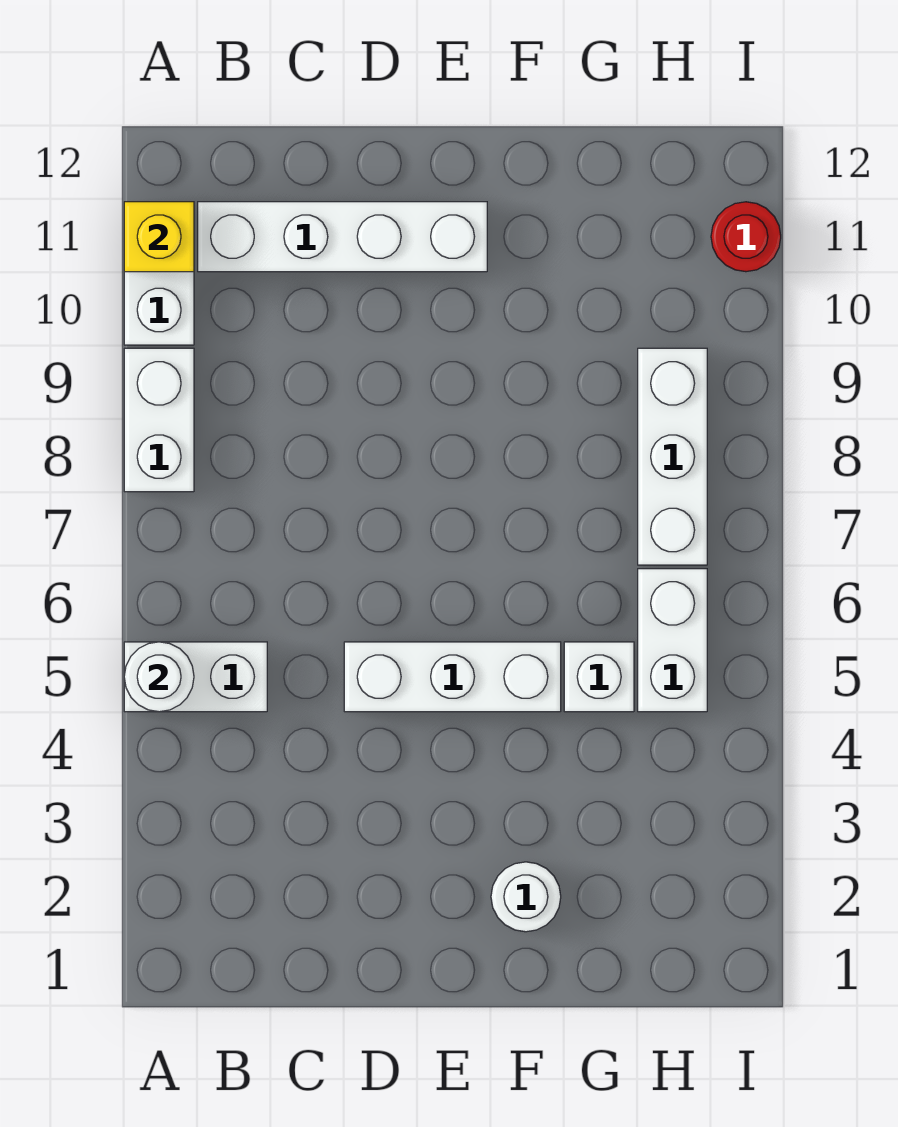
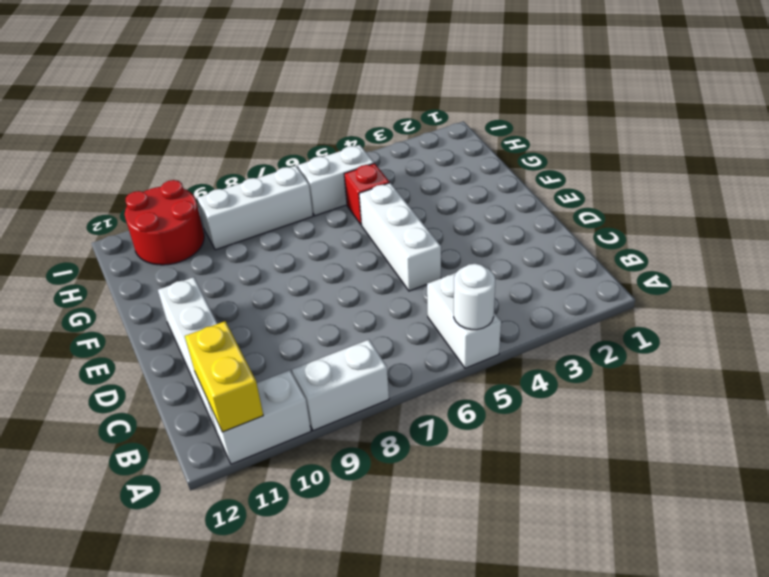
yellow 1x1 brick [124,202,194,272] -> yellow 1x2 brick [185,321,263,432]
white 1x1 round brick [491,862,561,932] -> none
white 1x1 brick [564,642,634,712] -> red 1x1 brick [344,163,390,225]
red 1x1 round brick [711,202,781,272] -> red 2x2 round brick [125,180,204,265]

